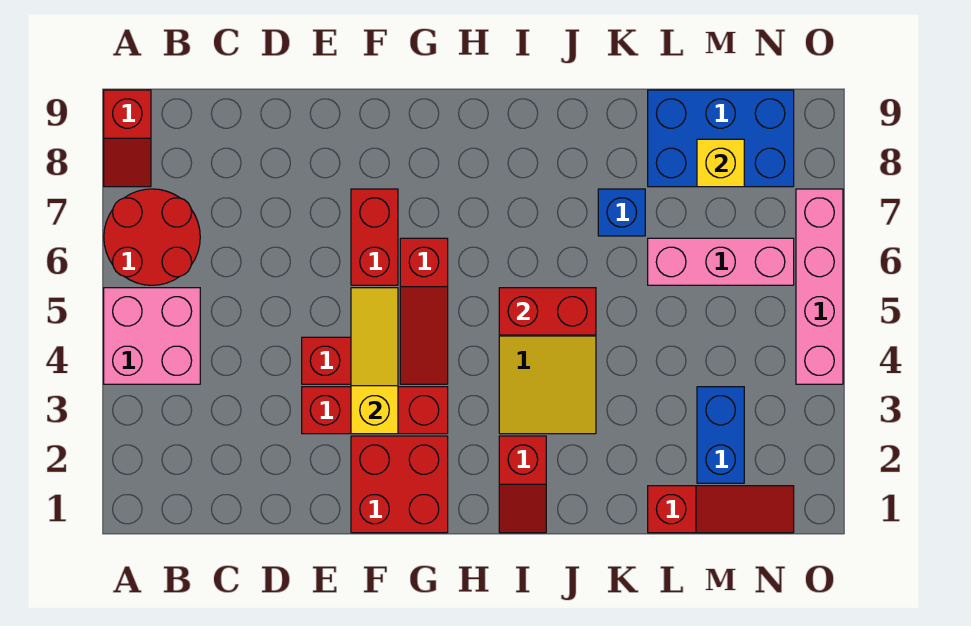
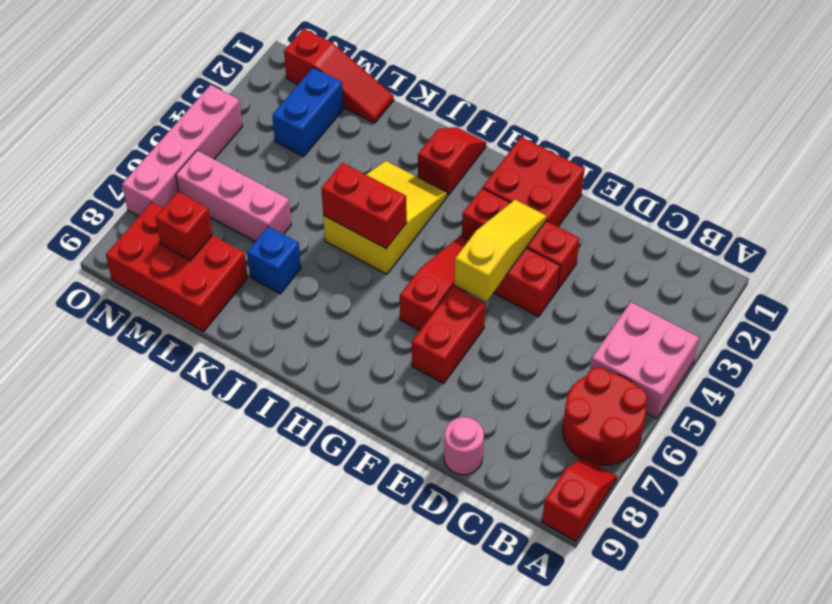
none -> pink 1x1 round brick [444,417,484,475]
yellow 1x3 slope [351,288,398,434] -> yellow 1x3 slope turned to [454,200,547,301]
red 1x3 slope [648,486,794,533] -> red 1x3 slope turned to [284,29,394,123]
blue 2x3 brick [648,90,794,187] -> red 2x3 brick [106,202,248,331]
yellow 1x1 brick [697,139,744,187] -> red 1x1 brick [156,192,212,261]

